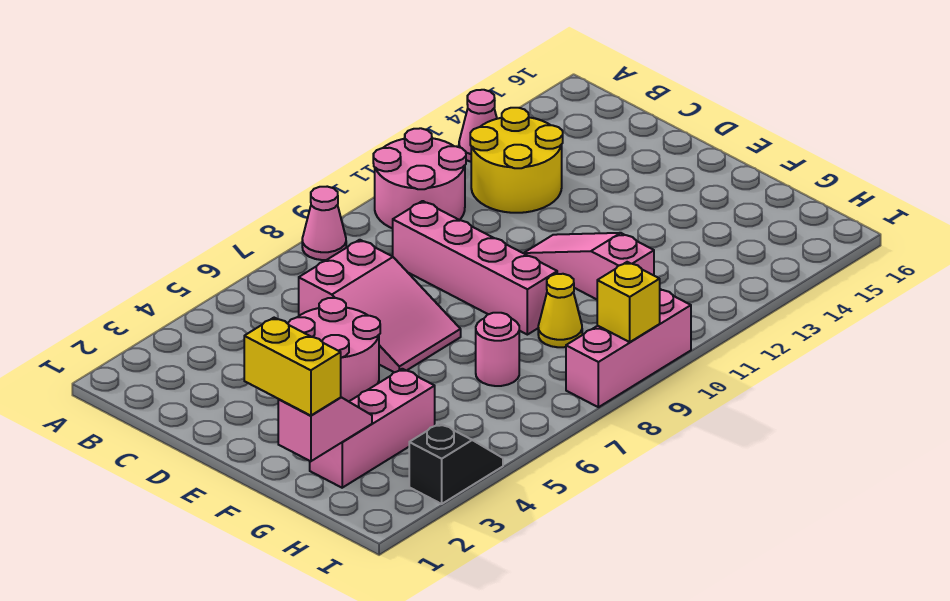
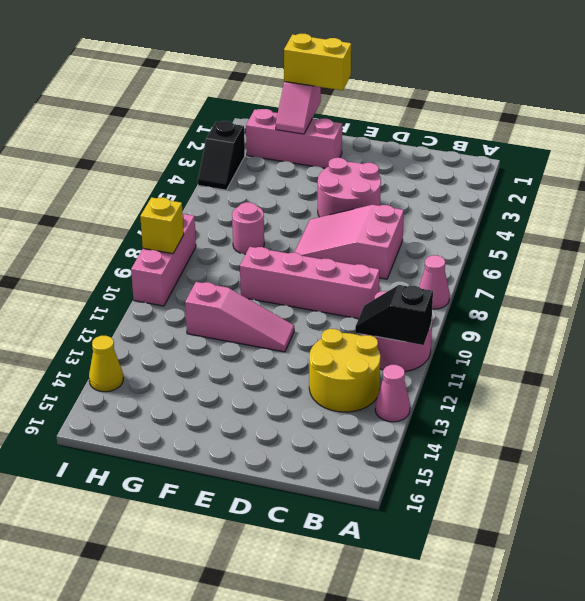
none -> black 1x2 slope [355,285,433,345]
pink 1x3 brick [310,369,435,488] -> pink 1x3 brick turned to [246,109,342,168]
yellow 1x1 cone [538,274,582,347] -> yellow 1x1 cone moved to [89,336,123,392]

